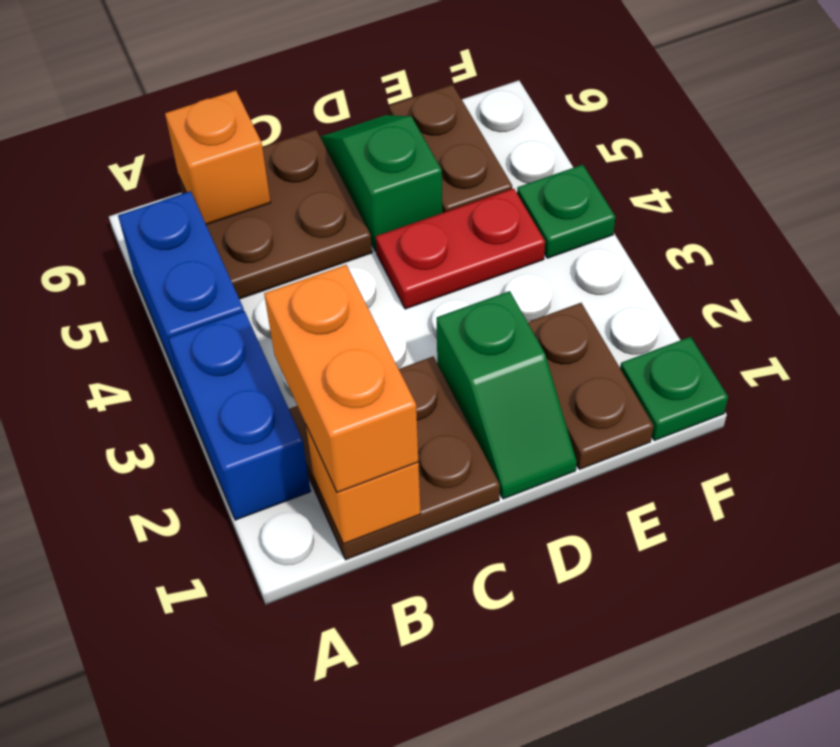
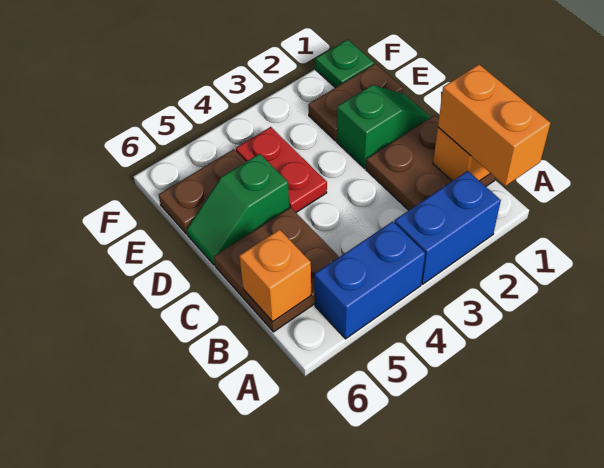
orange 1x2 brick [264,265,418,493] -> orange 1x2 brick turned to [438,65,550,186]
green 1x1 plate [517,165,615,258] -> none

